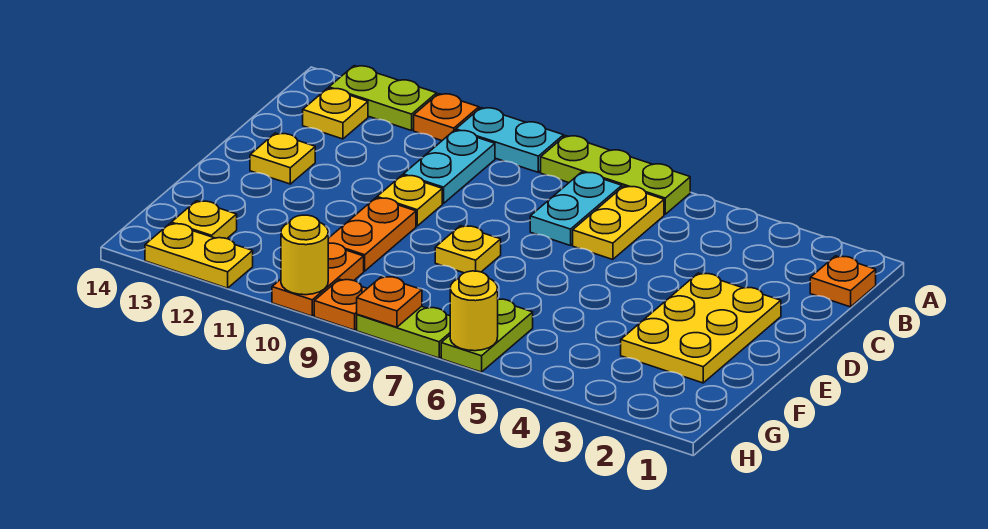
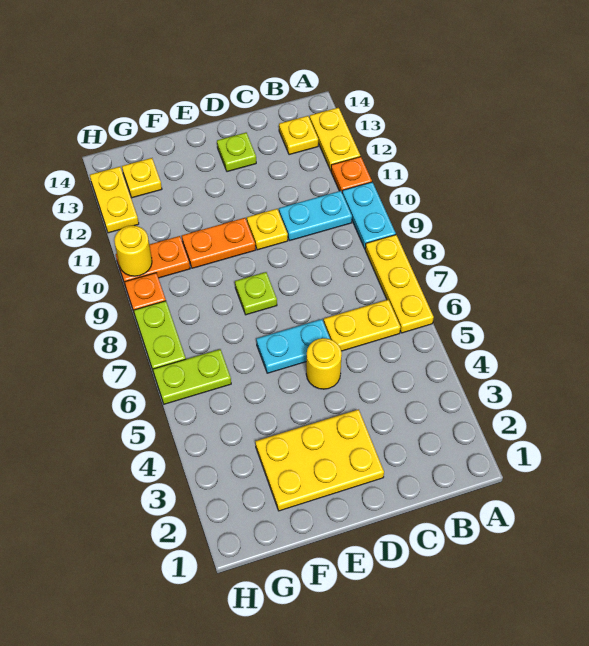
lime 1x3 plate [541,136,690,214] -> yellow 1x3 plate [365,235,434,333]
lime 1x2 plate [329,66,437,130] -> yellow 1x2 plate [310,108,360,171]
orange 1x1 plate [810,256,876,307] -> none
cyan 1x2 plate [530,172,622,245] -> cyan 1x2 plate moved to [256,319,330,373]
yellow 1x1 plate [250,133,315,184] -> lime 1x1 plate [217,133,256,172]
yellow 1x1 plate [435,226,501,273] -> lime 1x1 plate [235,272,277,315]
yellow 1x1 round brick [450,271,498,351] -> yellow 1x1 round brick moved to [306,338,342,389]
orange 1x1 plate [357,276,422,327] -> none

